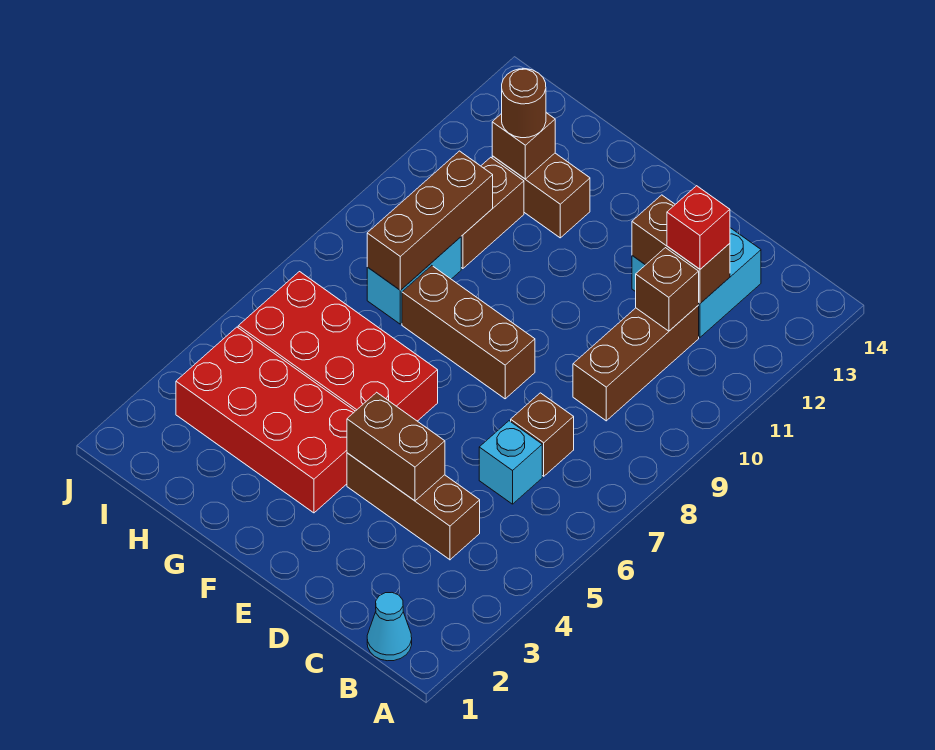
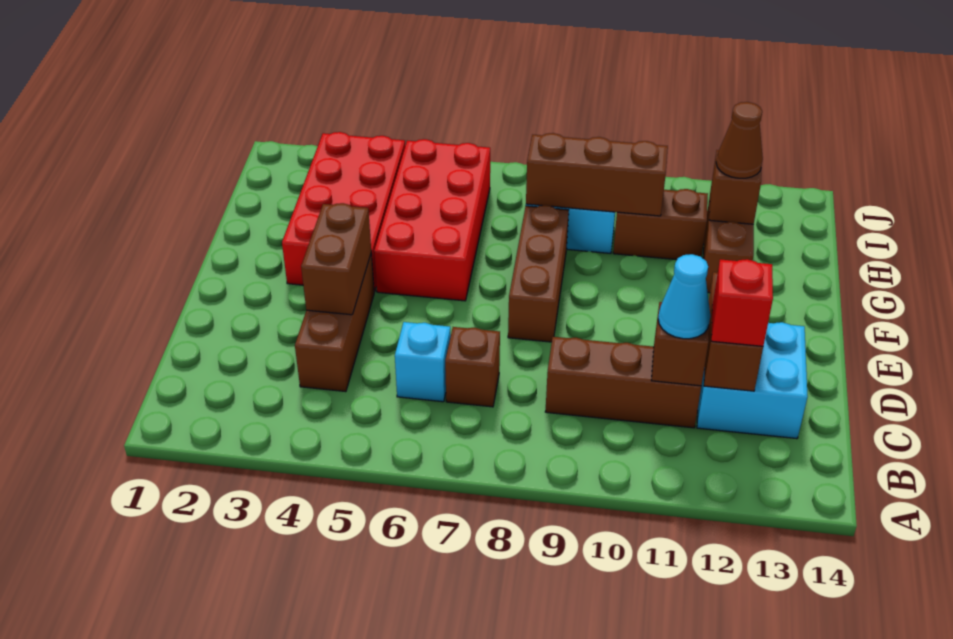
cyan 1x1 cone [367,593,412,661] -> cyan 1x1 cone moved to [658,254,710,339]
brown 1x1 round brick [502,69,546,138] -> brown 1x1 cone [716,102,763,178]

